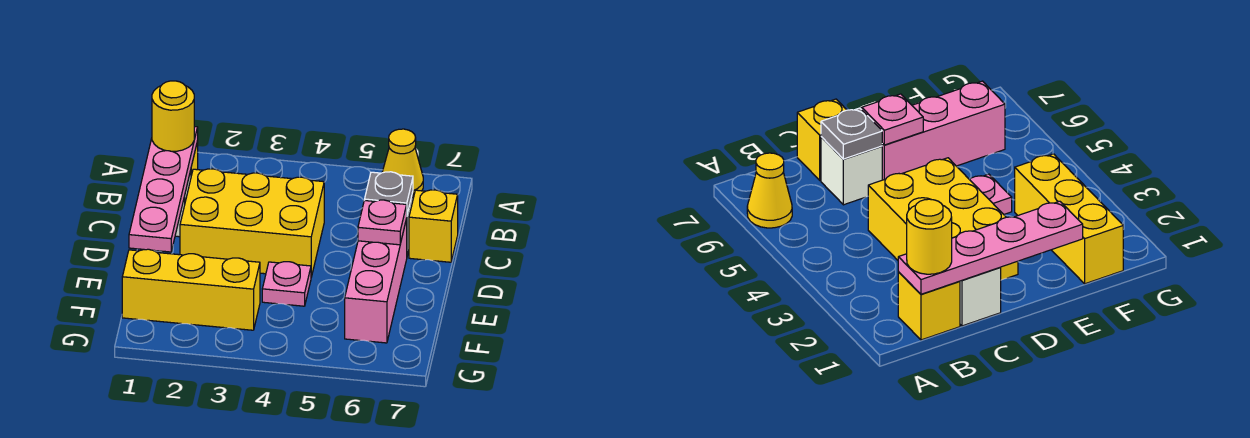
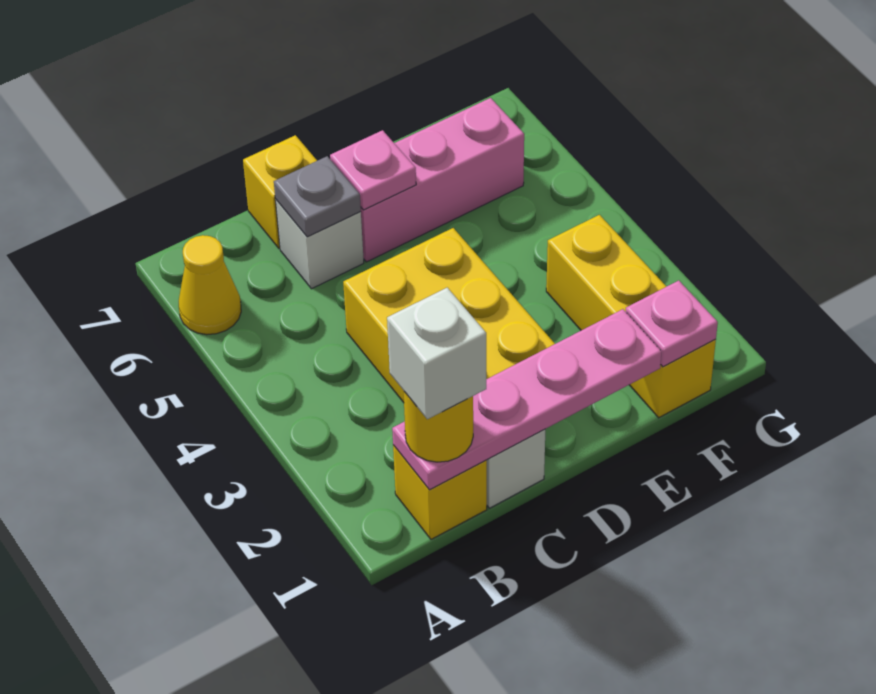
none -> white 1x1 brick [387,288,486,419]
pink 1x1 plate [262,262,311,306] -> pink 1x1 plate moved to [626,280,718,367]

